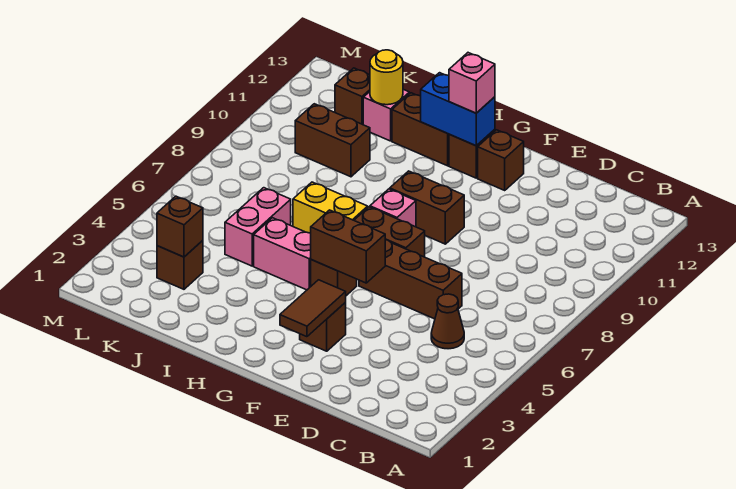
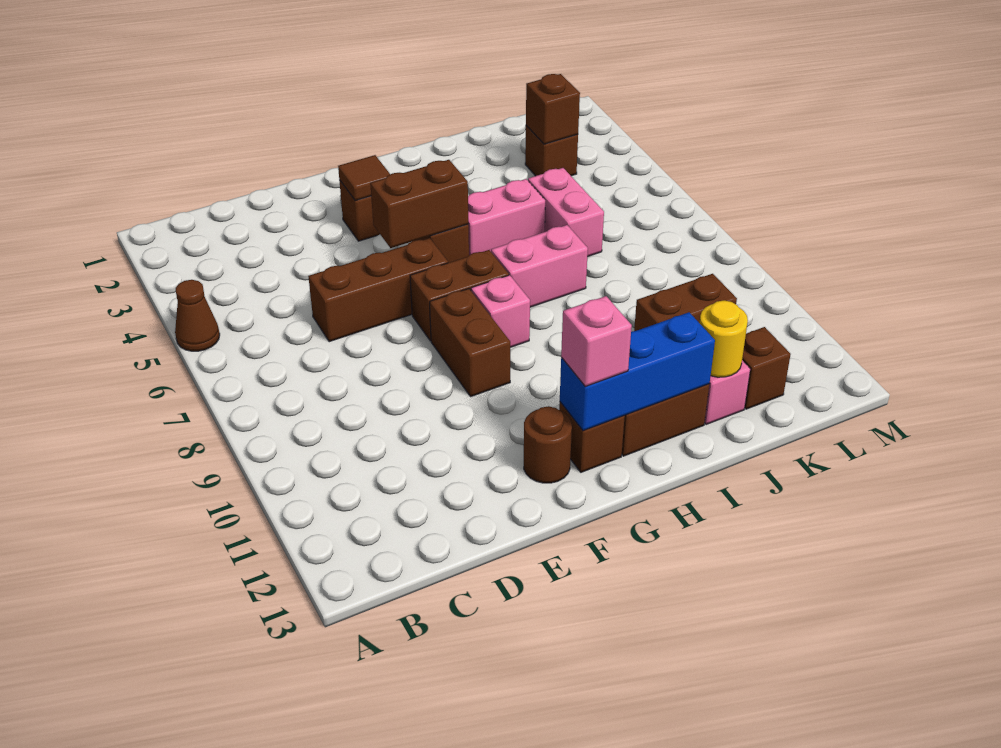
brown 1x1 cone [431,294,464,349] -> brown 1x1 cone moved to [175,280,220,351]
brown 1x2 tile [280,280,346,337] -> brown 1x1 tile [338,155,390,200]
brown 1x2 brick [390,171,464,244] -> brown 1x2 brick turned to [430,289,510,397]
brown 1x1 brick [478,130,524,190] -> brown 1x1 round brick [524,406,572,483]
blue 1x2 brick [421,73,495,146] -> blue 1x3 brick [560,312,715,431]
yellow 1x2 brick [293,182,368,233] -> pink 1x2 brick [491,225,588,307]

